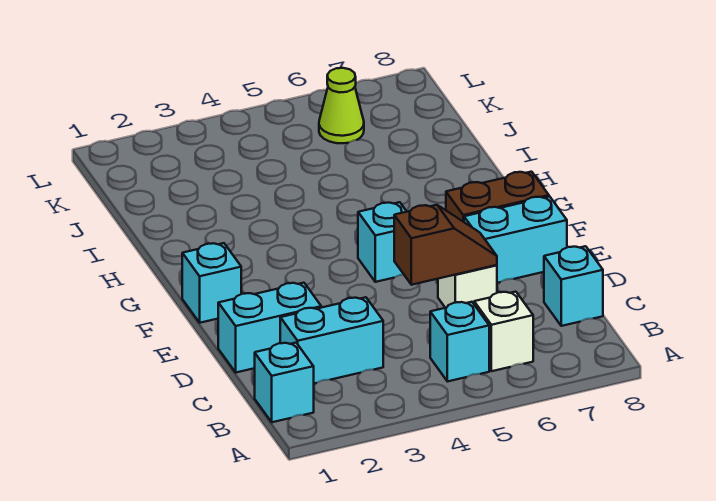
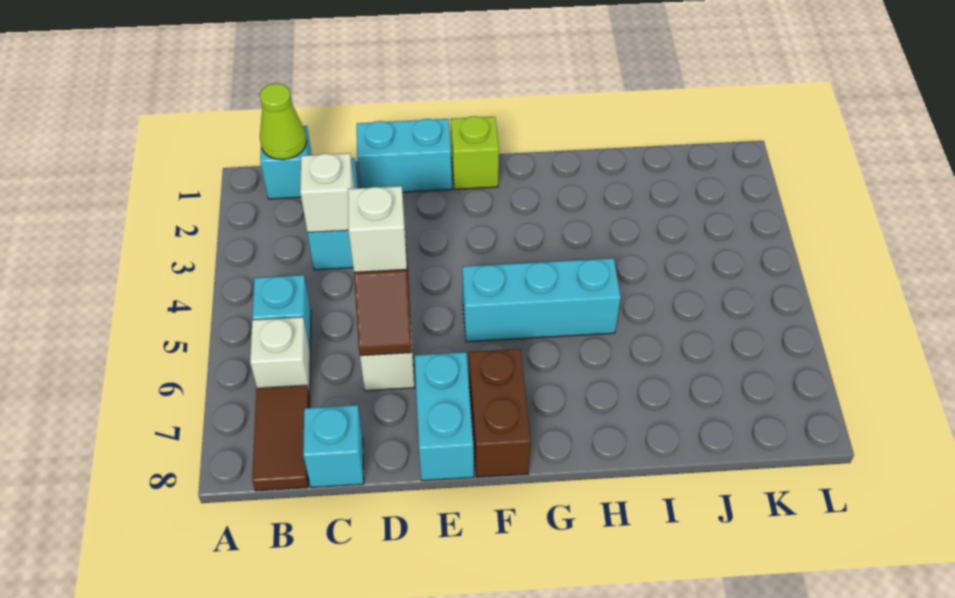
none -> brown 1x2 tile [252,385,310,491]
none -> white 1x1 brick [300,153,355,233]
cyan 1x2 brick [218,283,321,372] -> cyan 1x2 brick turned to [357,119,452,192]
none -> white 1x1 brick [348,186,407,272]
cyan 1x1 brick [182,243,241,323] -> lime 1x1 brick [451,116,499,189]
cyan 1x1 brick [358,202,407,282] -> cyan 1x3 brick [462,258,621,342]
lime 1x1 cone [319,68,364,143] -> lime 1x1 cone moved to [260,84,307,159]

